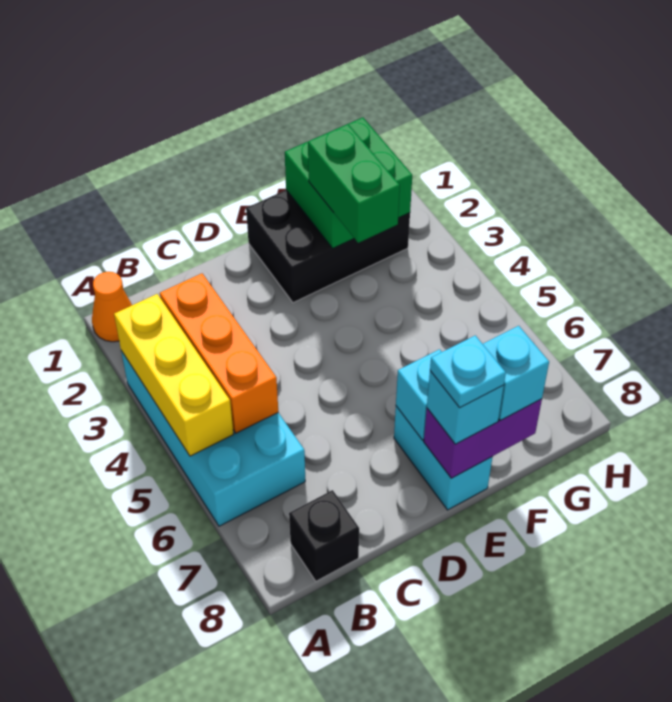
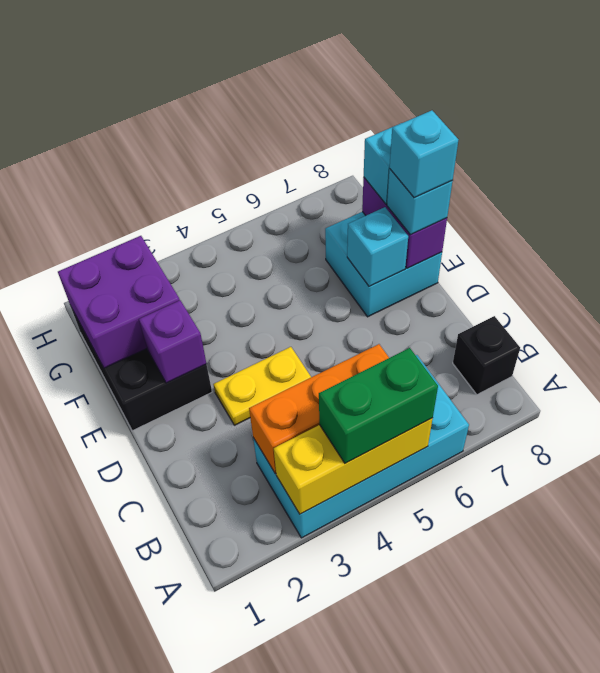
orange 1x1 cone [92,272,132,342] -> none
none -> yellow 1x2 plate [213,347,311,425]
none -> purple 1x1 brick [139,300,206,383]
cyan 1x2 brick [394,406,492,510] -> cyan 2x2 brick [325,212,442,317]
cyan 1x1 plate [430,335,506,408] -> cyan 1x1 brick [390,110,458,198]
green 2x2 brick [285,117,412,248] -> purple 2x2 brick [58,236,180,368]
green 1x2 brick [308,124,400,243] -> green 1x2 brick moved to [319,348,438,463]

